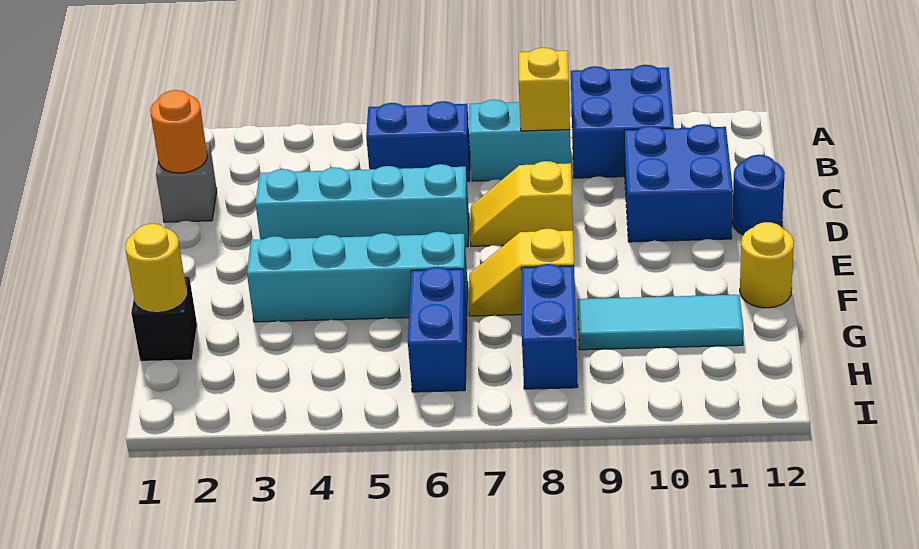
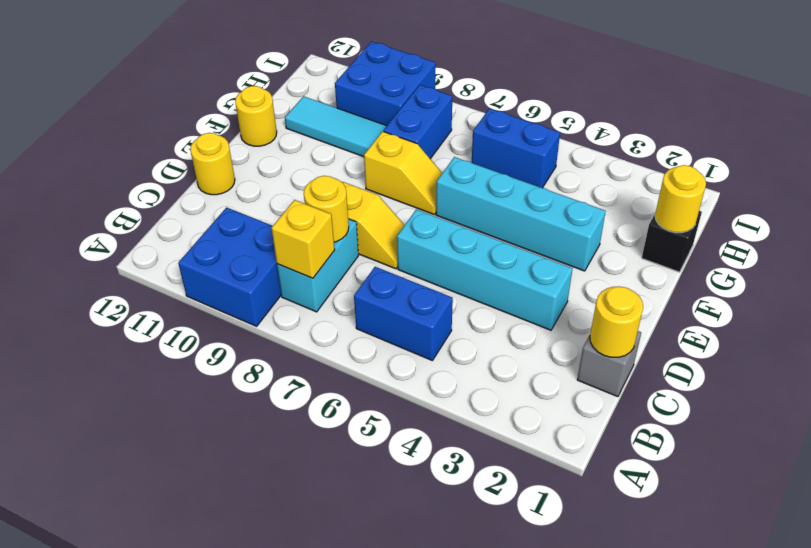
cyan 1x2 brick [469,100,571,181] -> cyan 1x2 brick turned to [277,219,359,312]
orange 1x1 round brick [150,90,207,173] -> yellow 1x1 round brick [590,286,643,357]
none -> yellow 1x1 round brick [304,176,349,242]
blue 2x2 brick [624,124,733,242] -> blue 2x2 brick moved to [335,41,436,126]
blue 1x1 round brick [732,155,785,235] -> yellow 1x1 round brick [190,133,235,195]
blue 1x2 brick [408,267,467,392] -> blue 1x2 brick turned to [472,109,560,188]

